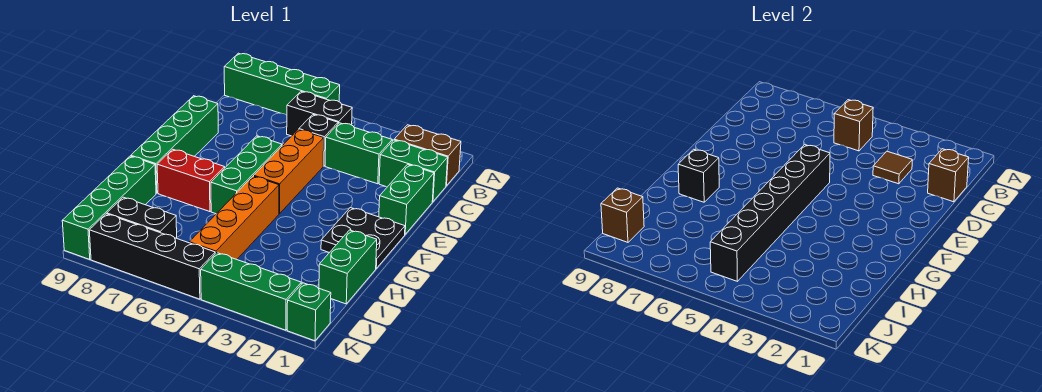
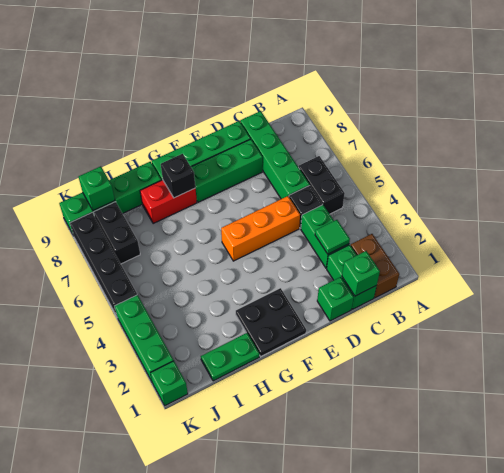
green 1x4 brick [224,53,340,115] -> green 1x4 brick moved to [240,111,310,199]
brown 1x1 brick [834,100,873,151] -> none
brown 1x1 brick [928,149,969,202] -> green 1x1 brick [342,251,380,296]
brown 1x1 tile [873,151,912,184] -> green 1x1 tile [315,220,350,254]
green 1x2 brick [379,164,434,234] -> green 1x1 brick [317,277,354,321]
black 1x6 brick [710,145,830,281] -> none
green 1x3 brick [211,136,282,214] -> green 1x3 brick moved to [191,139,263,202]
orange 1x4 brick [189,176,279,259] -> none
red 1x2 brick [157,149,225,212] -> red 1x2 brick turned to [140,180,197,224]
green 1x2 brick [319,230,377,304] -> green 1x2 plate [201,333,259,381]
brown 1x1 brick [601,188,644,242] -> green 1x1 brick [79,166,115,211]

